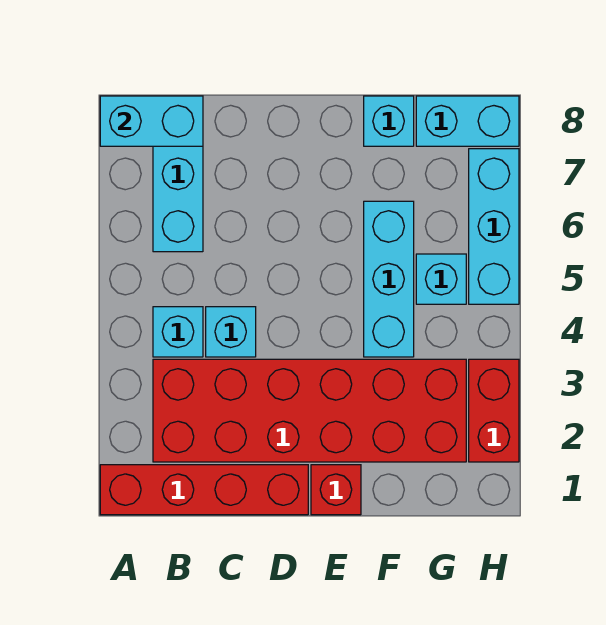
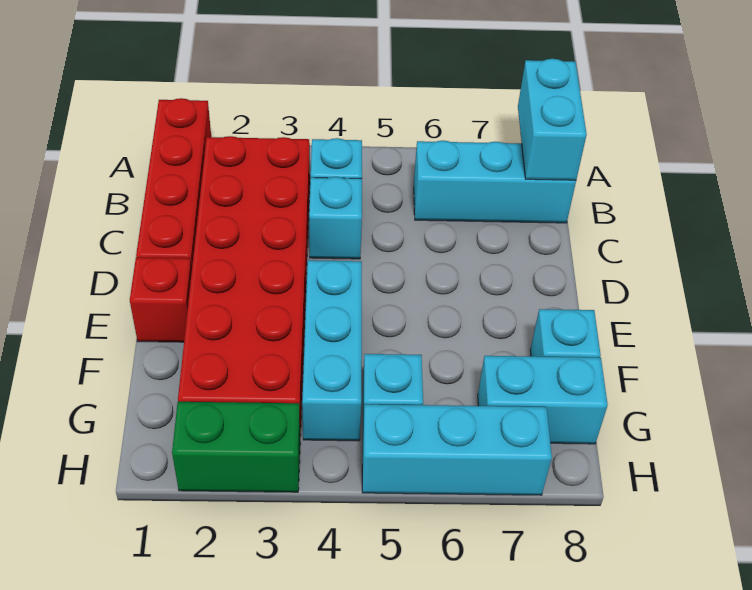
cyan 1x3 brick [364,201,414,357] -> cyan 1x3 brick turned to [302,260,362,441]
cyan 1x2 brick [416,96,519,146] -> cyan 1x2 brick turned to [478,356,608,444]
red 1x2 brick [469,359,519,462] -> green 1x2 brick [172,402,300,492]

